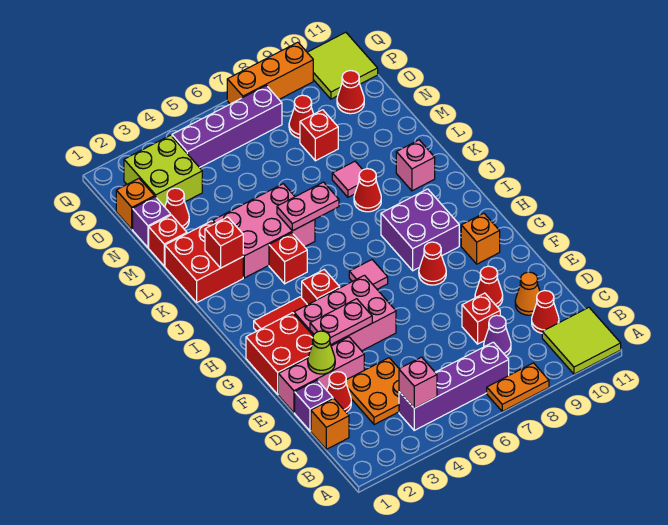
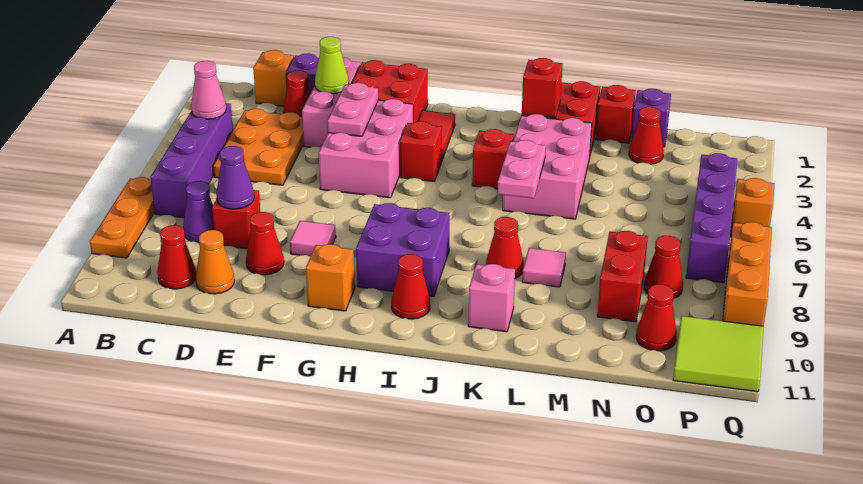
orange 1x2 plate [487,363,549,411] -> orange 1x3 plate [90,177,155,258]
lime 2x2 tile [542,307,621,374] -> none
pink 1x1 brick [399,357,437,408] -> pink 1x1 cone [191,61,226,119]
orange 2x2 plate [346,358,399,425] -> orange 2x3 plate [213,109,304,185]
none -> purple 1x1 cone [216,146,254,209]
red 1x1 cone [419,242,446,285] -> red 1x1 cone moved to [391,254,430,319]
pink 1x1 tile [349,260,388,289] -> pink 1x1 tile moved to [290,221,336,256]
red 1x1 brick [300,110,338,161] -> red 1x2 brick [597,231,648,322]
orange 1x1 brick [116,179,155,229] -> orange 1x1 brick moved to [731,178,775,237]
lime 2x2 brick [124,135,202,207] -> none

